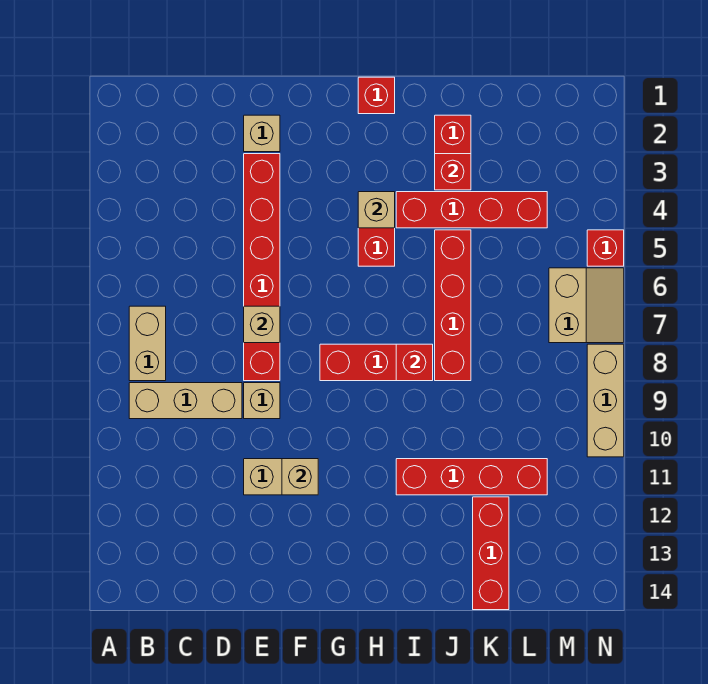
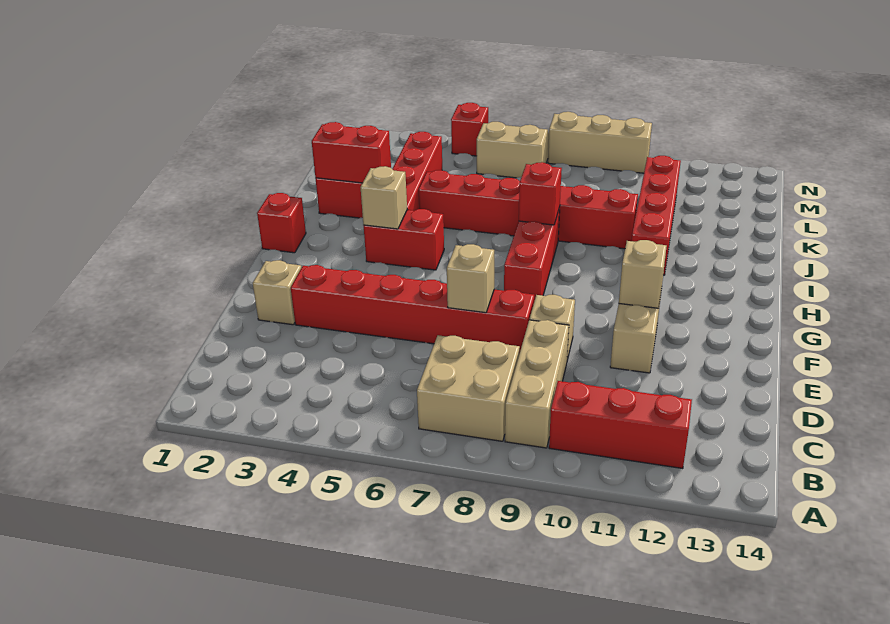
tan 1x2 brick [129,306,166,381] -> tan 2x2 brick [417,335,520,441]
red 1x1 brick [435,154,471,190] -> red 1x2 brick [312,122,391,183]
red 1x4 brick [435,230,471,381] -> red 1x6 brick [419,170,638,249]
red 1x3 brick [473,497,509,610] -> red 1x3 brick moved to [549,381,692,469]

